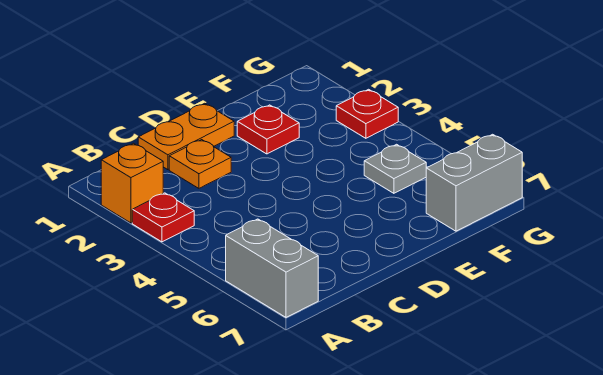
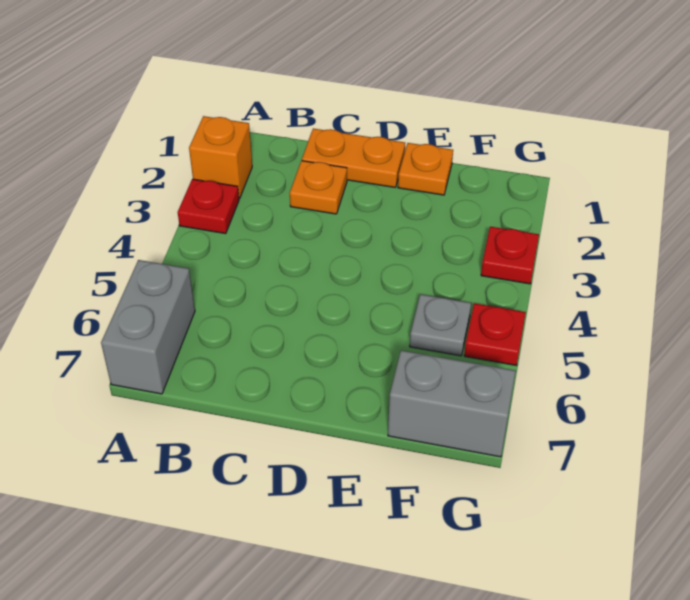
none -> orange 1x1 plate [398,143,453,195]
red 1x1 plate [237,105,299,154] -> red 1x1 plate moved to [464,303,526,365]

